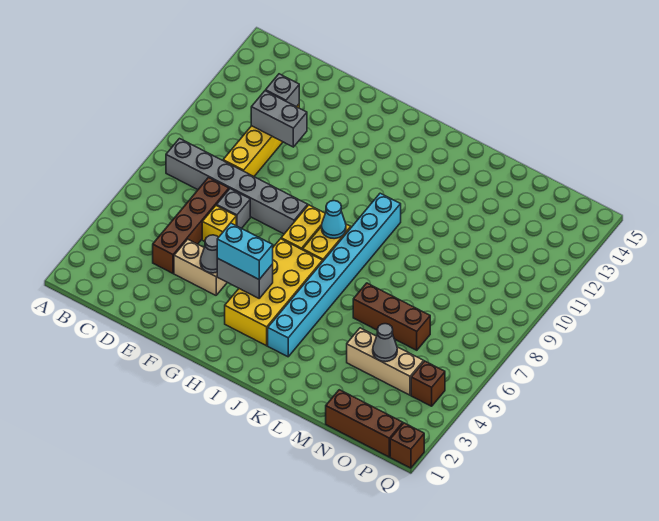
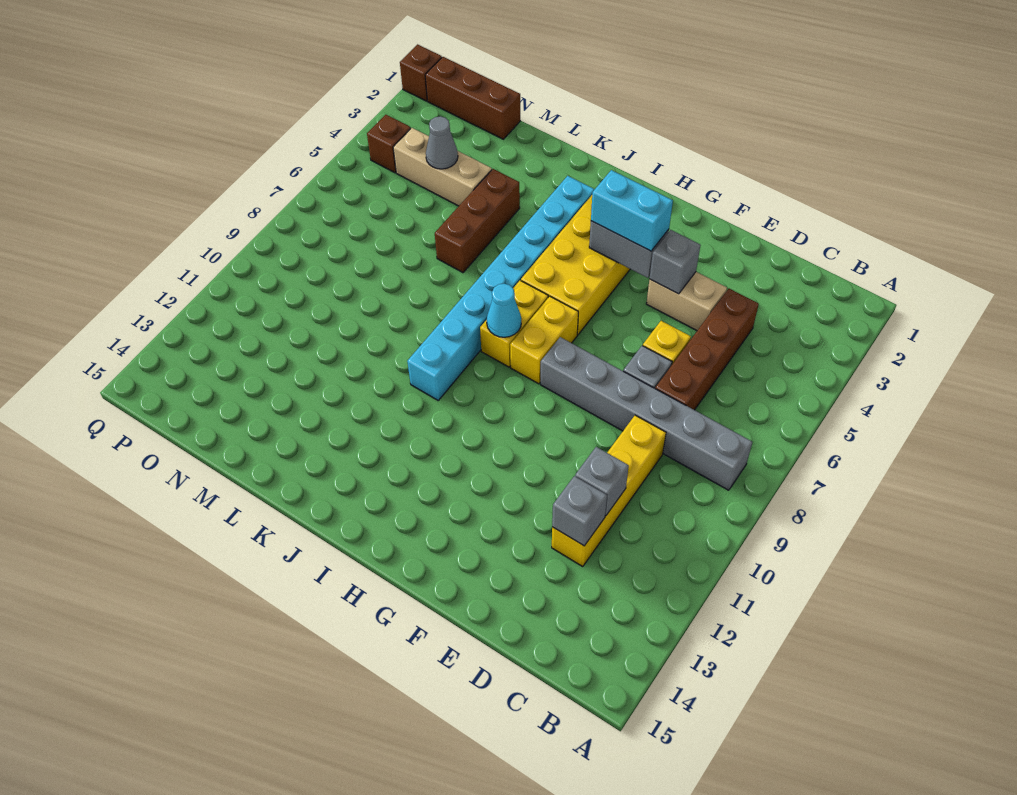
grey 1x2 brick [251,91,307,147] -> grey 1x1 brick [575,447,629,516]
grey 1x1 cone [200,235,219,273] -> grey 1x1 brick [649,230,700,294]
brown 1x3 brick [353,283,430,350] -> brown 1x3 brick turned to [435,169,520,272]

